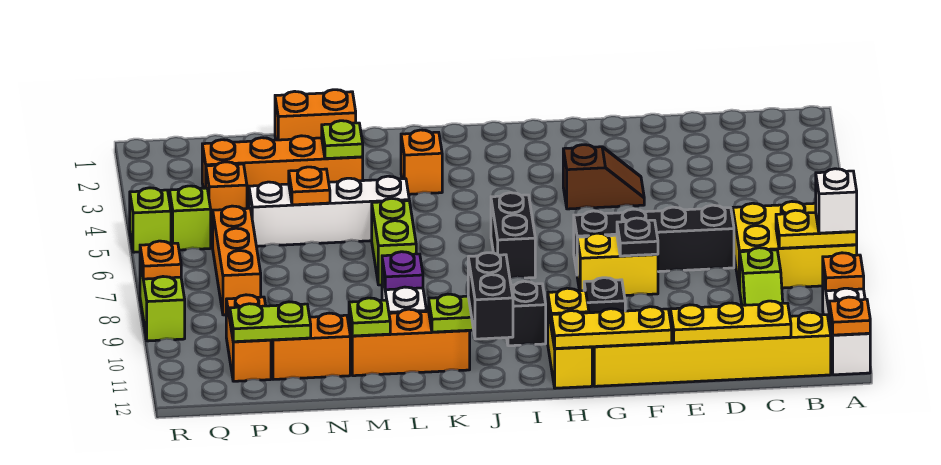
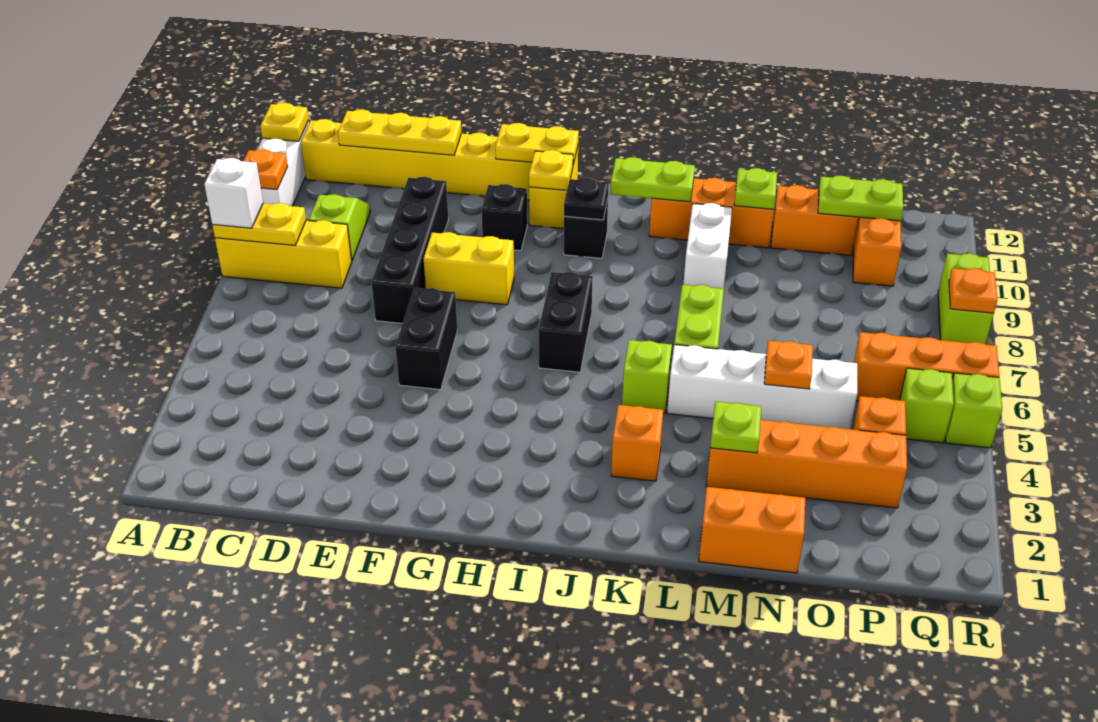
yellow 2x3 brick [733,202,857,290] -> yellow 1x3 brick [215,220,352,288]
orange 1x1 plate [829,297,870,335] -> yellow 1x1 plate [261,103,309,141]
black 1x4 brick [574,205,734,272] -> black 1x4 brick turned to [372,177,448,323]
brown 1x2 slope [563,145,644,209] -> none
black 1x1 plate [617,218,658,256] -> black 1x1 plate moved to [564,178,609,220]
yellow 1x3 plate [551,307,672,348] -> yellow 1x2 plate [495,123,579,164]
black 1x2 brick [468,253,513,339] -> black 1x2 brick moved to [395,288,457,390]
none -> lime 1x1 brick [622,340,672,413]
purple 1x1 plate [382,252,423,290] -> none
orange 1x3 brick [213,206,261,315] -> orange 1x3 brick turned to [854,332,999,401]

